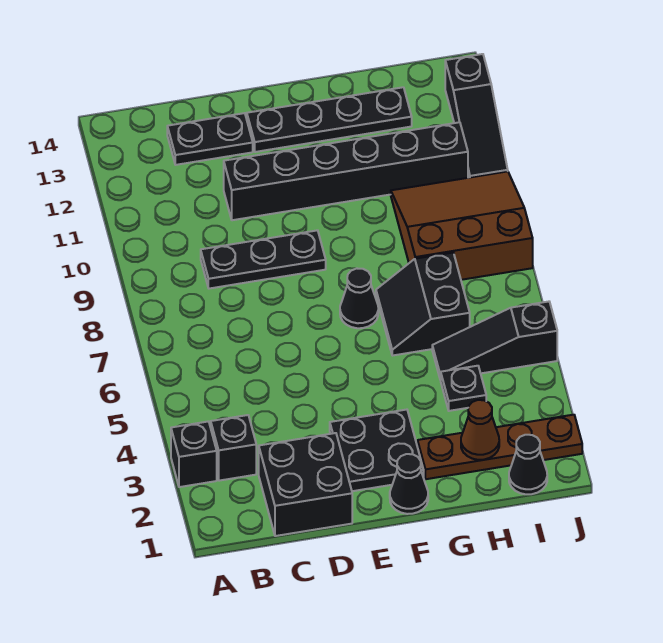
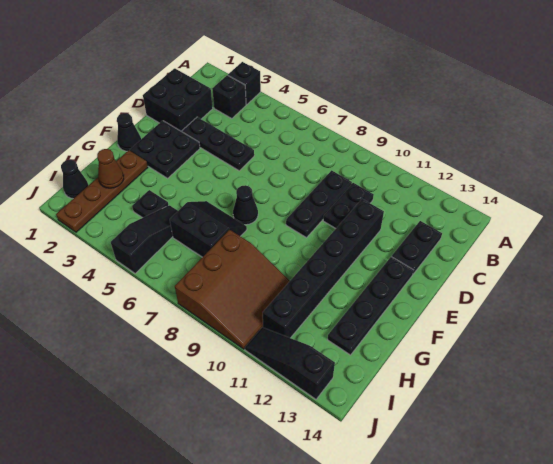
none -> black 1x2 plate [323,183,374,229]
none -> black 1x3 plate [182,117,254,171]

